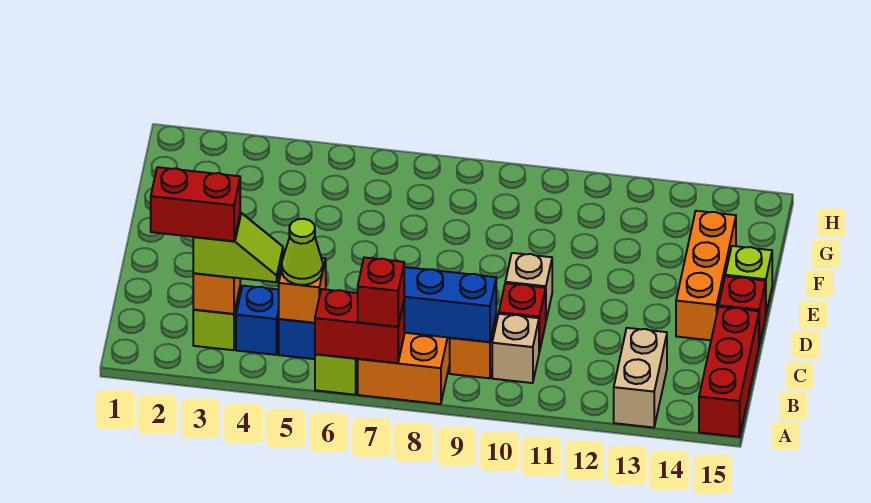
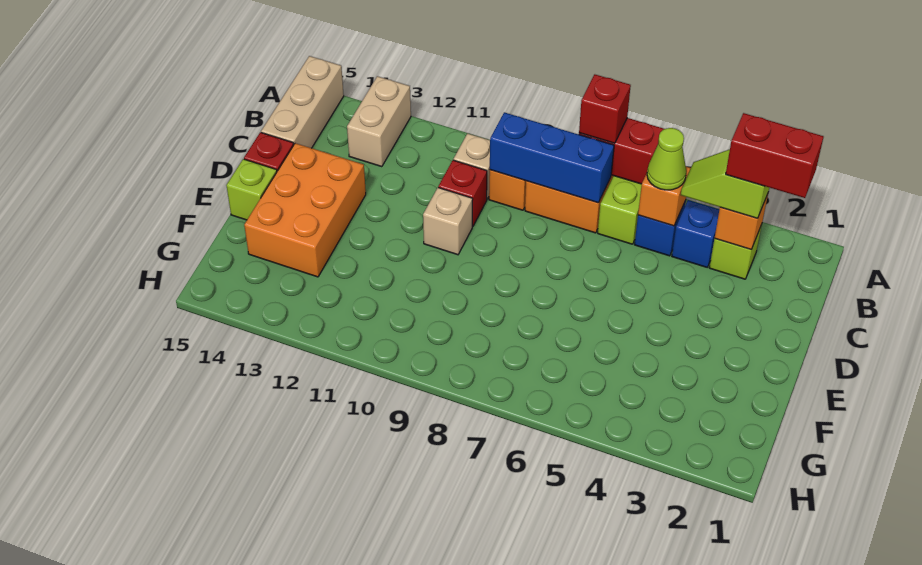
red 1x3 brick [699,307,759,437] -> tan 1x3 brick [261,56,344,148]
orange 1x3 brick [676,211,736,340] -> orange 2x3 brick [244,143,366,277]

